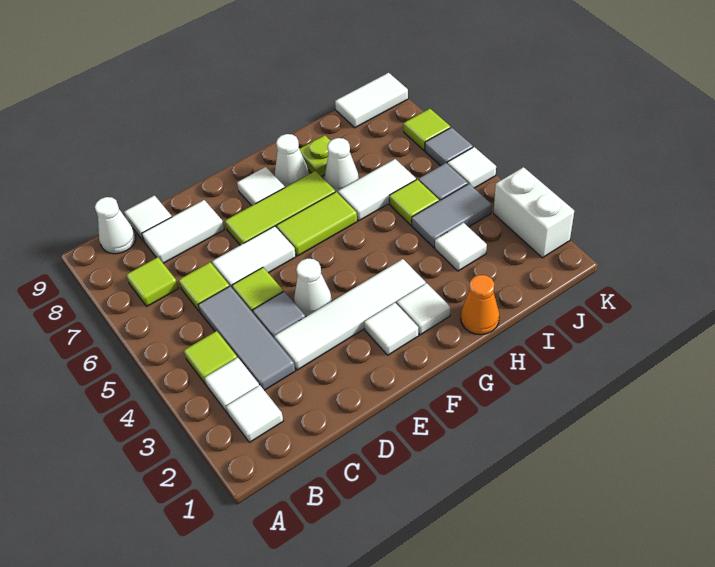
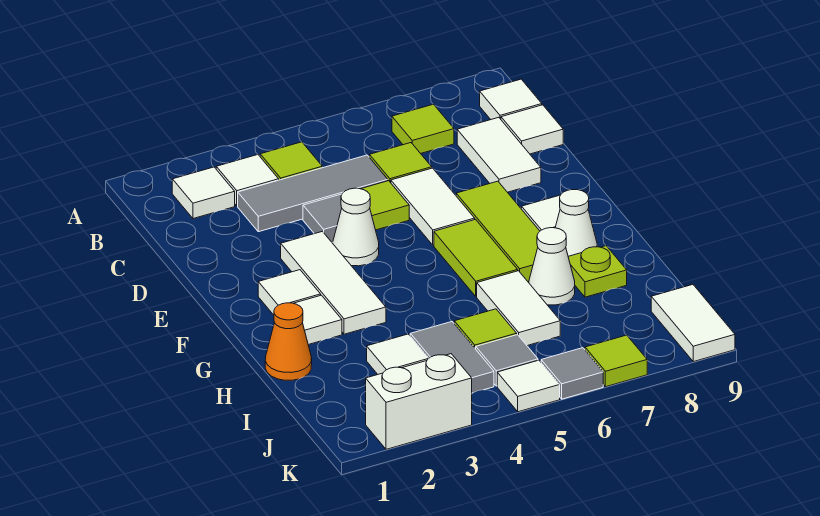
white 1x1 cone [95,197,136,254] -> white 1x1 tile [480,79,542,119]
white 1x4 tile [274,259,426,370] -> white 1x3 tile [281,231,386,334]

